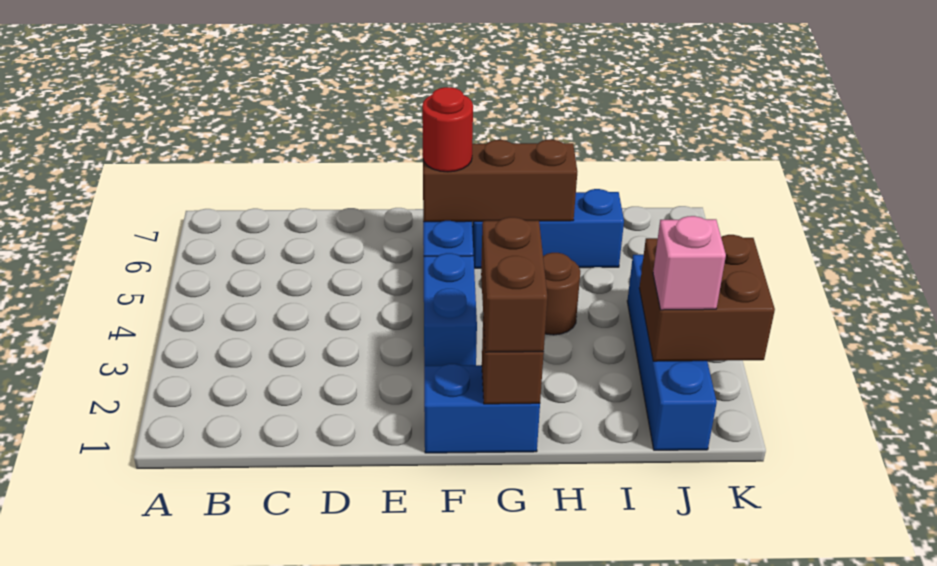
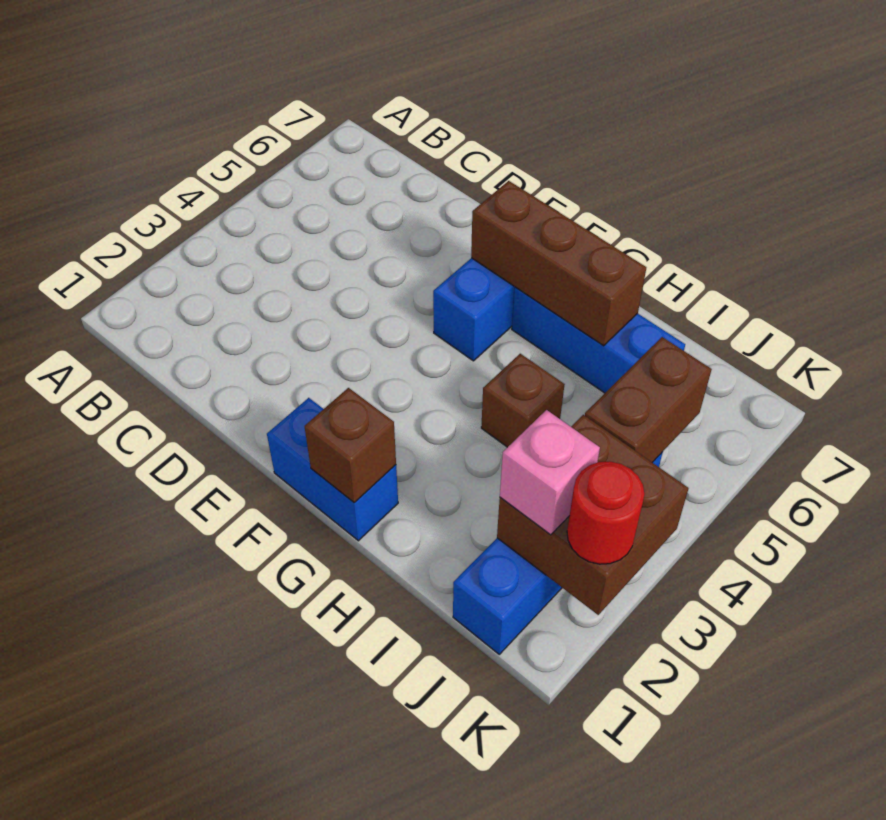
blue 1x2 brick [424,253,477,366] -> none
red 1x1 round brick [422,87,473,172] -> red 1x1 round brick moved to [567,461,644,564]
brown 1x2 brick [481,217,547,352] -> brown 1x2 brick moved to [585,337,712,463]
brown 1x1 round brick [543,253,580,335] -> brown 1x1 brick [481,354,565,447]

